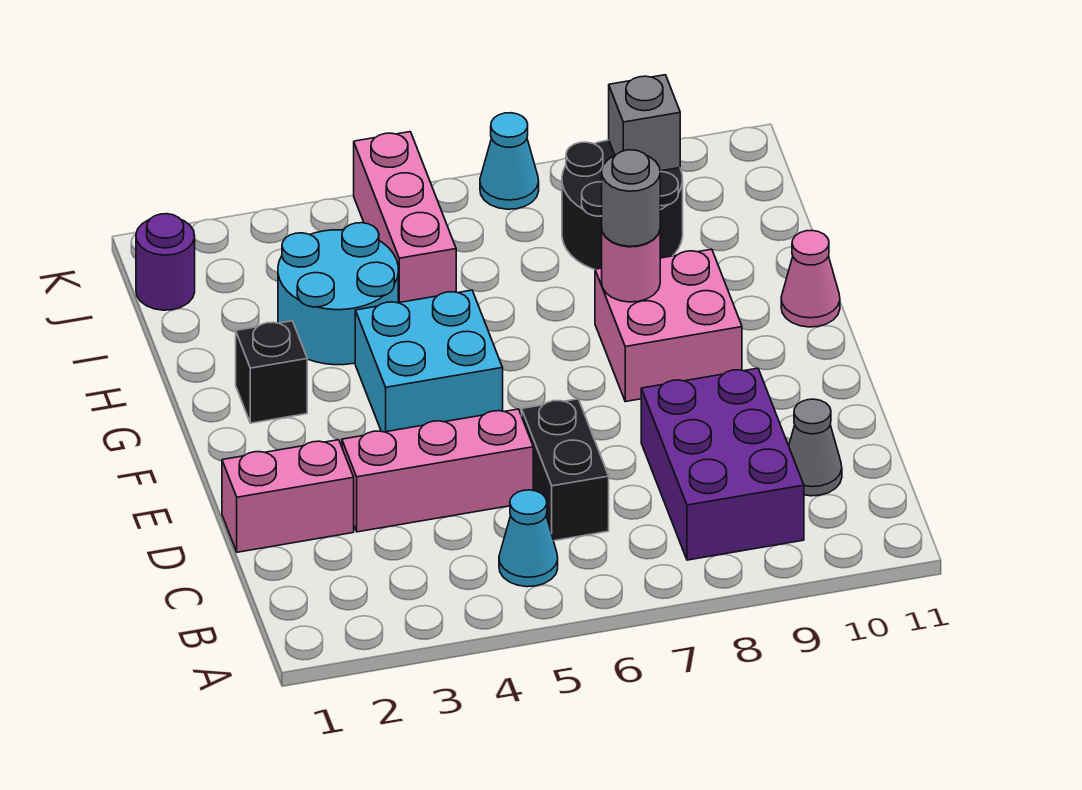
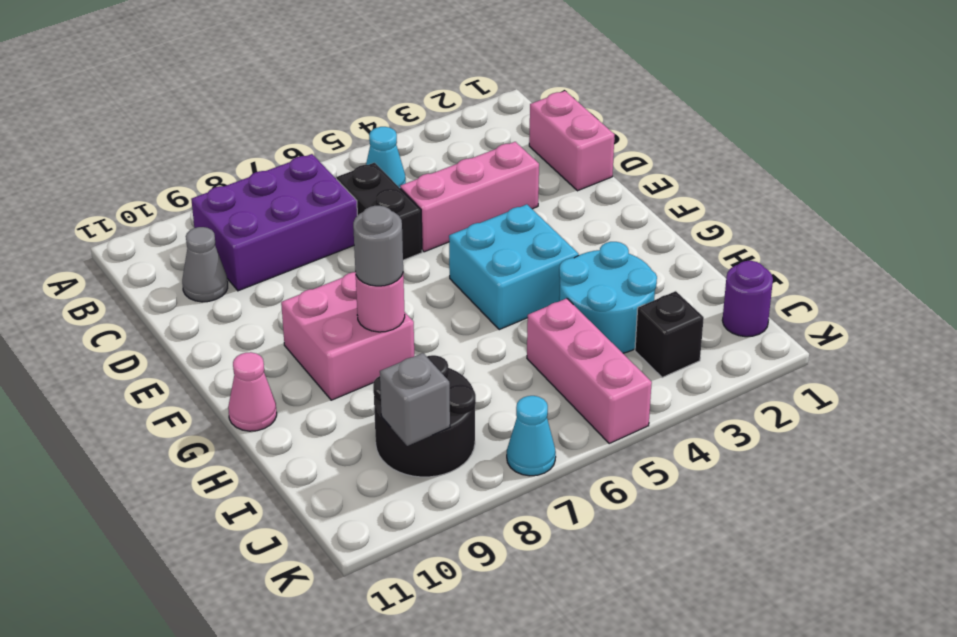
purple 2x3 brick [641,368,804,560] -> purple 2x3 brick turned to [191,154,357,291]
pink 1x2 brick [222,440,354,552] -> pink 1x2 brick turned to [529,91,615,191]
black 1x1 brick [236,321,307,423] -> black 1x1 brick moved to [635,291,704,378]

